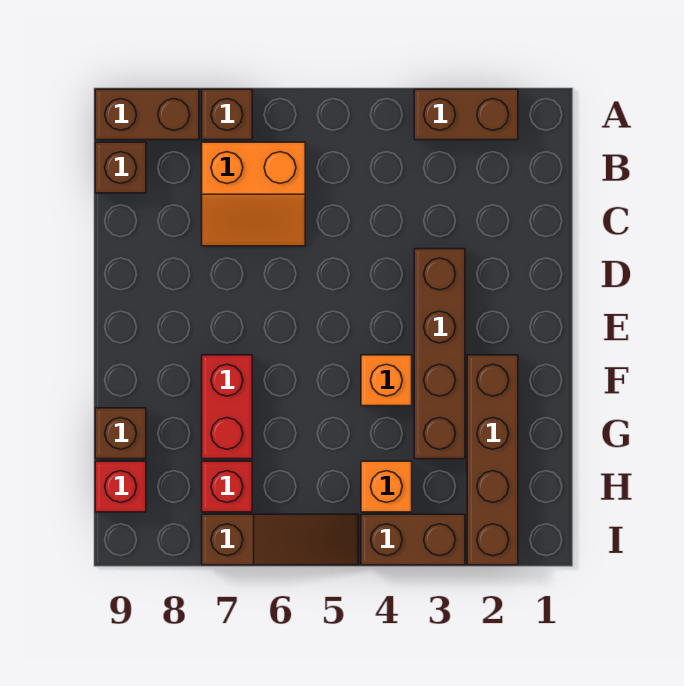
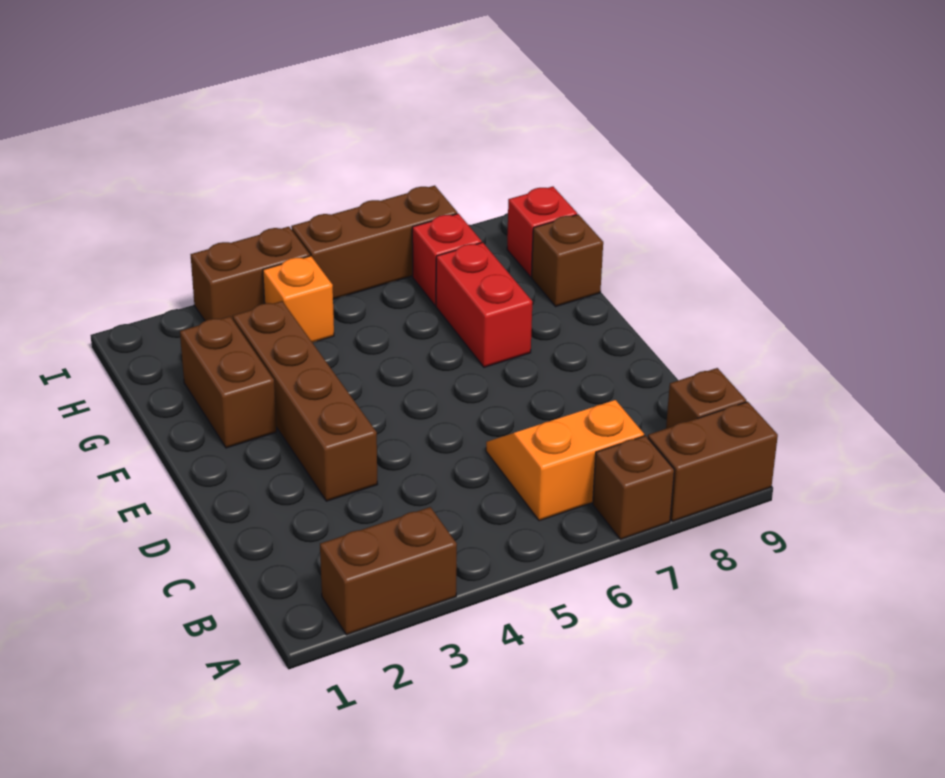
brown 1x4 brick [467,355,518,565] -> brown 1x2 brick [180,316,277,448]
orange 1x1 brick [361,355,412,406] -> none
brown 1x3 slope [202,514,359,565] -> brown 1x3 brick [291,186,457,299]

